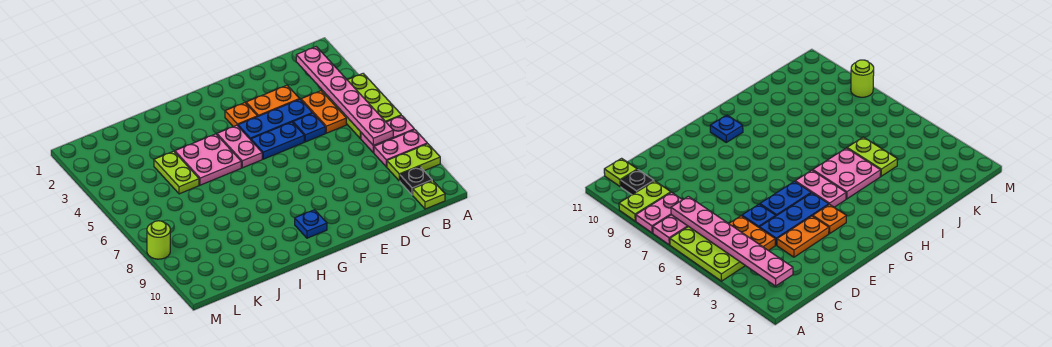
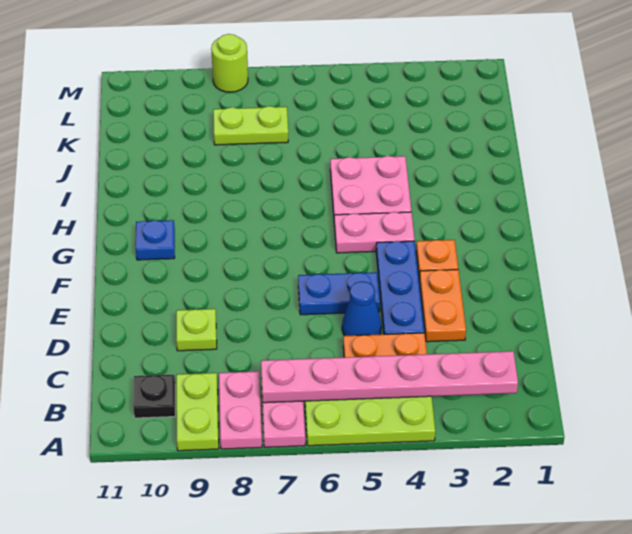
lime 1x1 plate [413,180,445,209] -> lime 1x1 plate moved to [176,309,217,351]
blue 1x1 plate [293,113,325,142] -> blue 1x1 cone [342,281,381,336]
blue 1x2 plate [251,122,304,159] -> blue 1x2 plate turned to [298,272,380,315]
lime 1x2 plate [154,151,199,194] -> lime 1x2 plate moved to [213,106,288,145]

